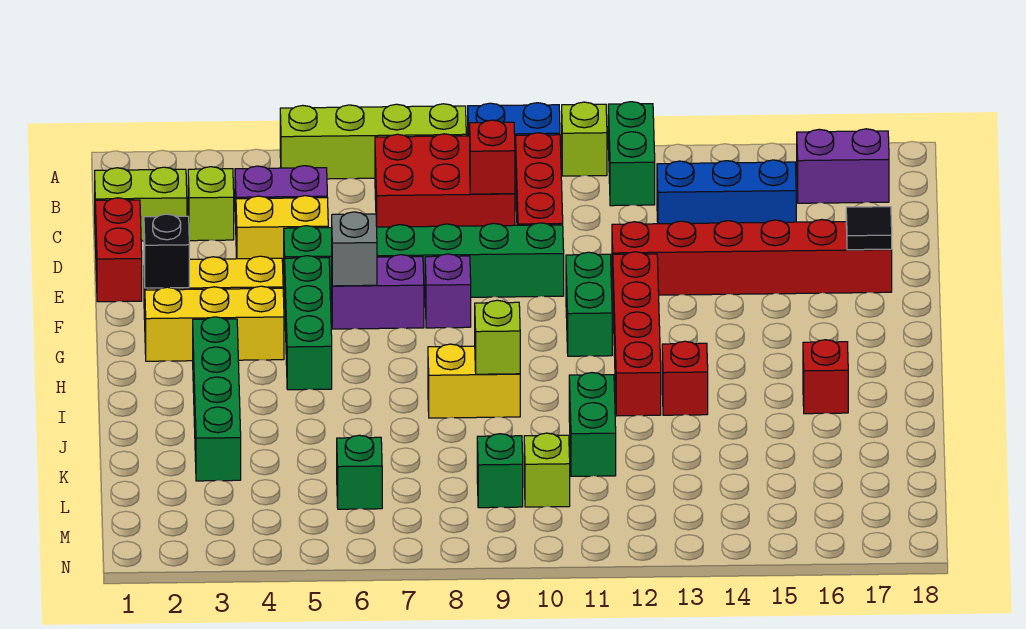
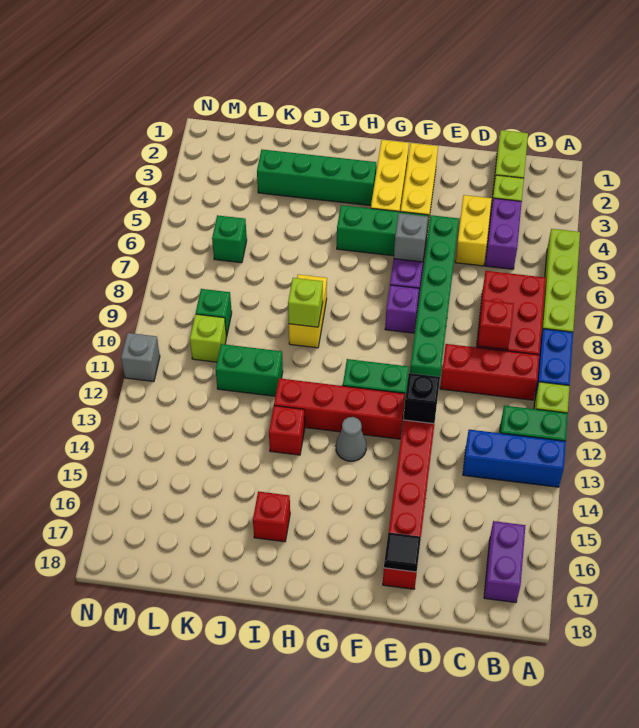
blue 1x3 brick [657,160,796,224] -> blue 1x3 brick turned to [463,430,566,487]
red 1x2 brick [95,198,142,302] -> none
black 1x1 brick [144,214,189,288] -> black 1x1 brick moved to [403,373,440,424]
none -> grey 1x1 cone [336,417,366,461]
none -> grey 1x1 brick [121,333,160,382]

